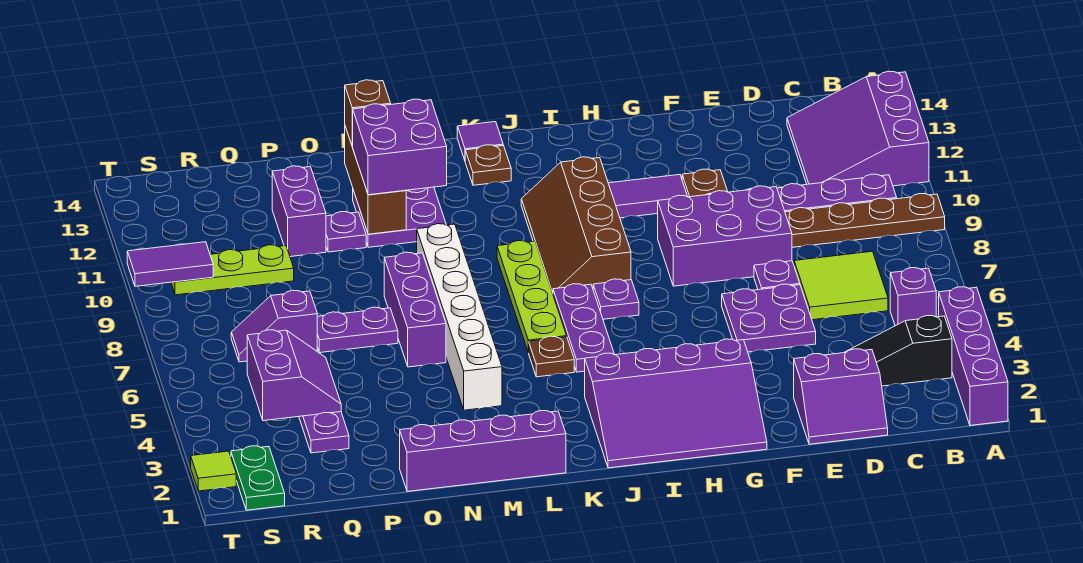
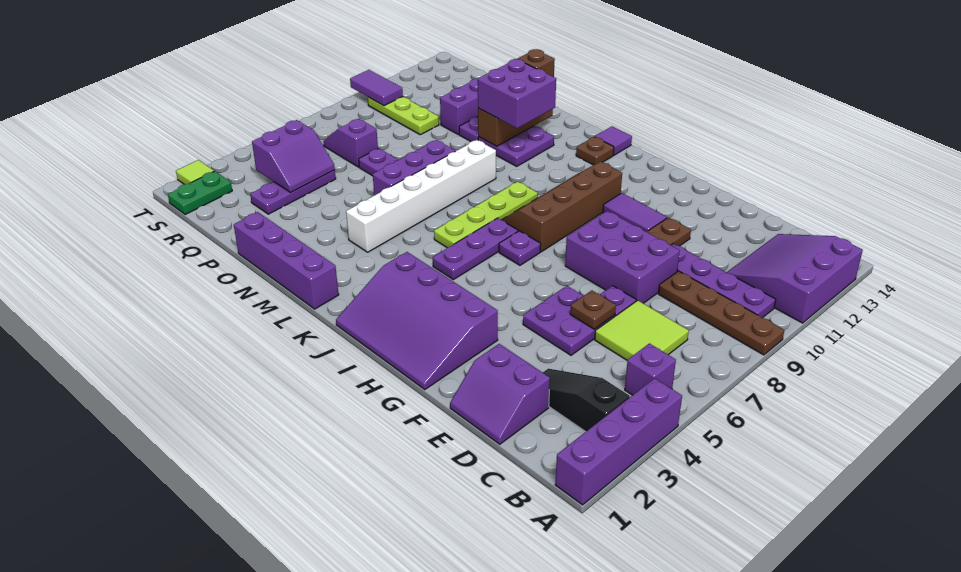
brown 1x1 plate [529,336,574,377] -> brown 1x1 plate moved to [570,291,616,329]

